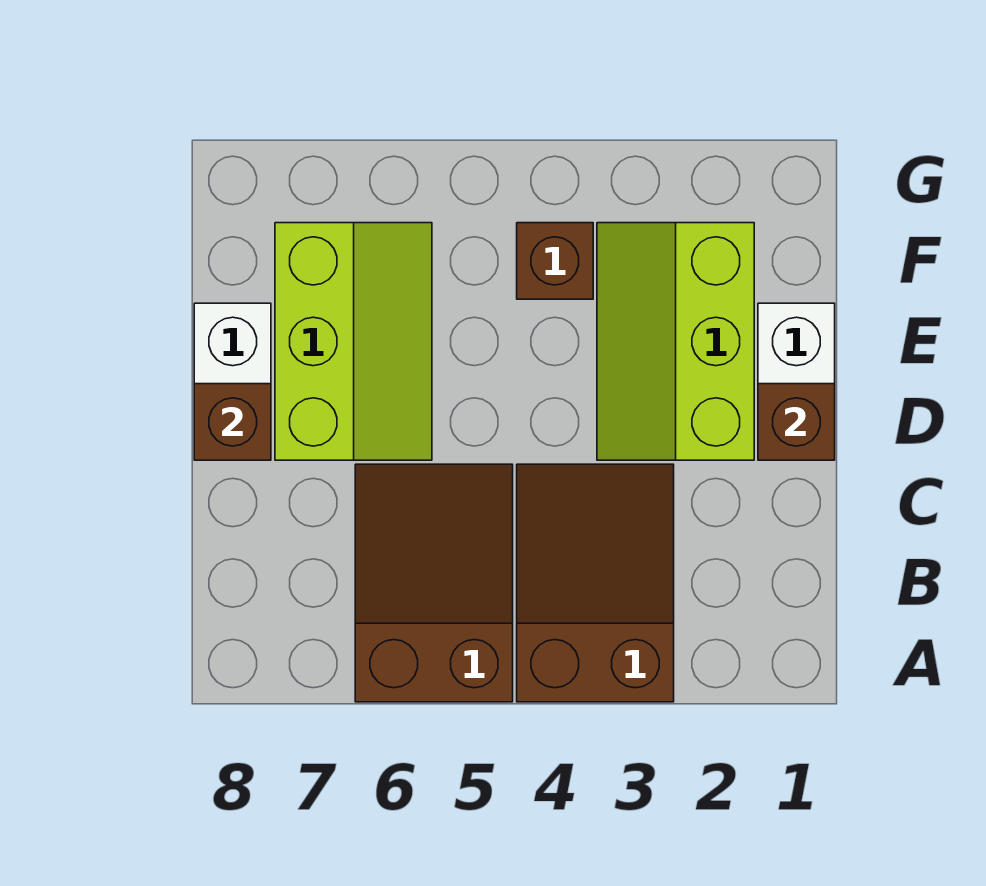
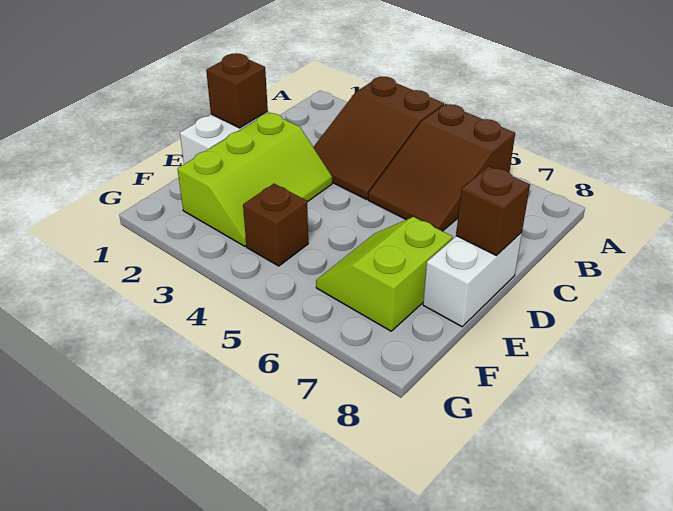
lime 2x3 slope [275,223,432,460] -> lime 2x2 slope [316,217,453,331]

